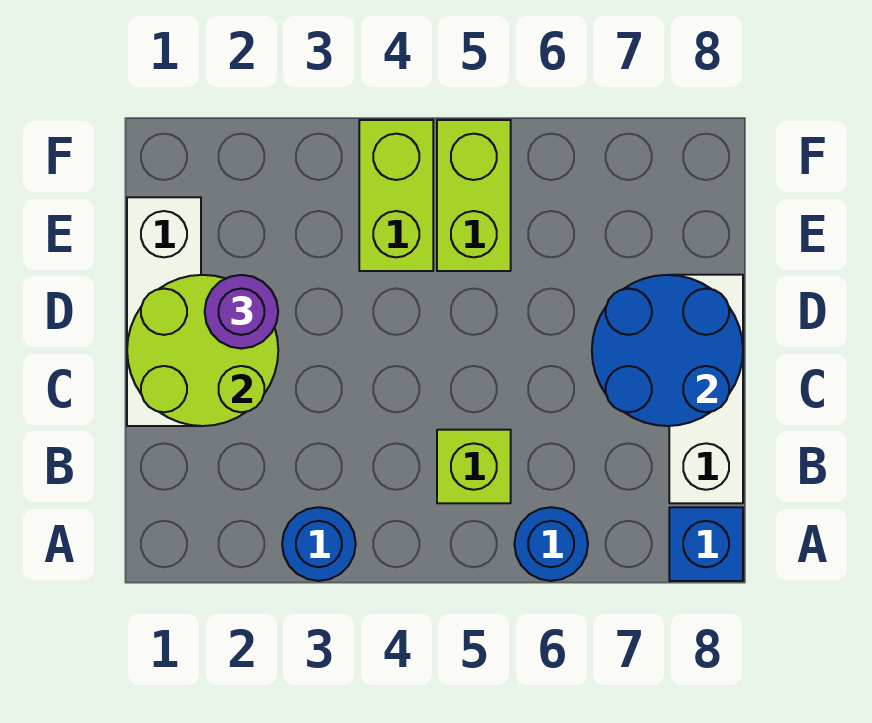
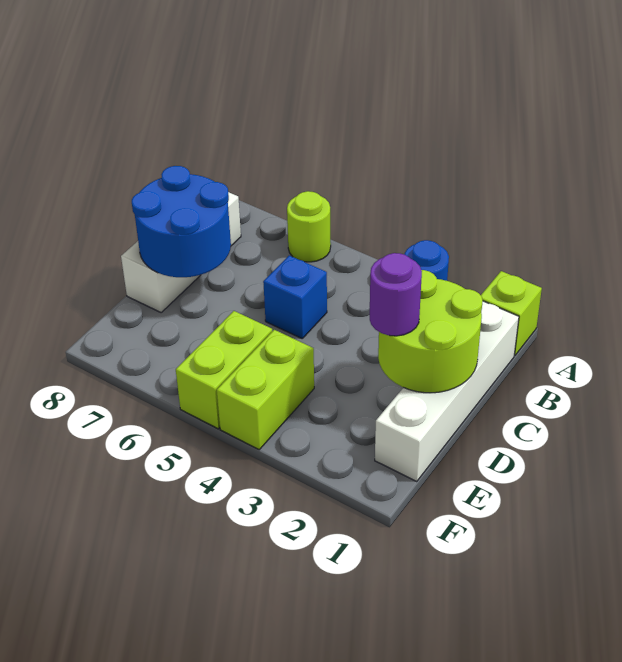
blue 1x1 round brick [514,507,588,581] -> lime 1x1 round brick [287,191,331,262]
blue 1x1 brick [669,507,743,581] -> blue 1x1 brick moved to [263,256,327,338]
lime 1x1 brick [437,430,511,503] -> lime 1x1 brick moved to [481,271,542,355]
white 1x3 brick [127,197,201,426] -> white 1x4 brick [375,301,519,481]

